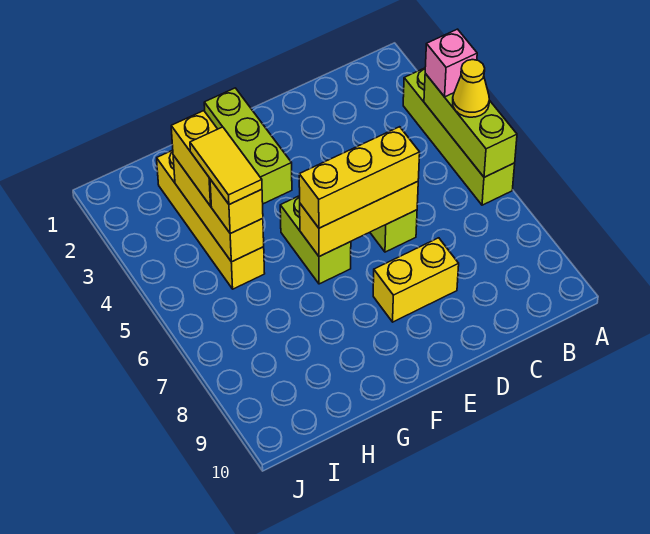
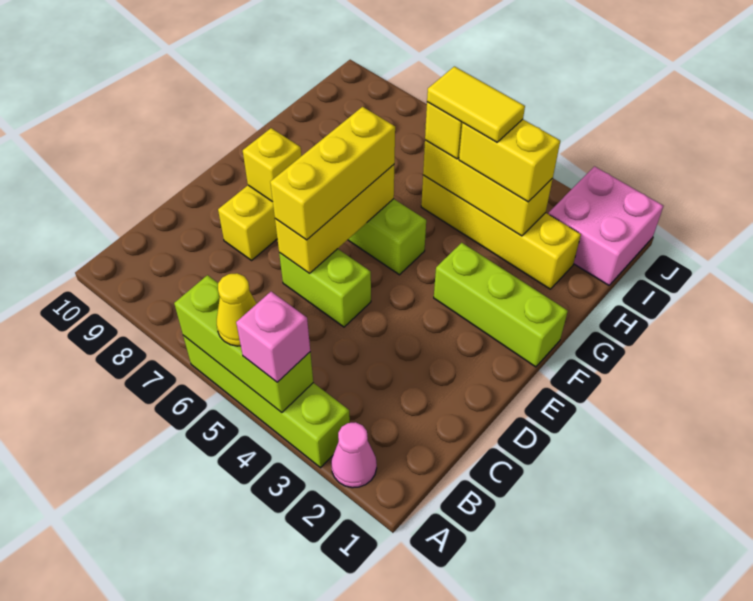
none -> pink 1x1 cone [331,422,377,488]
none -> yellow 1x1 brick [243,128,301,202]
none -> pink 2x2 brick [548,166,663,285]

